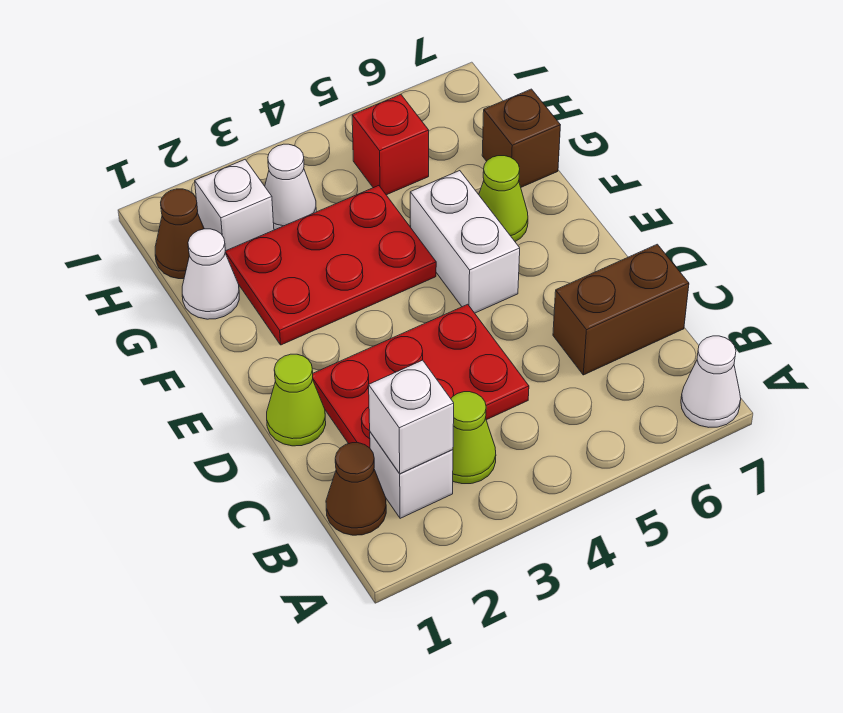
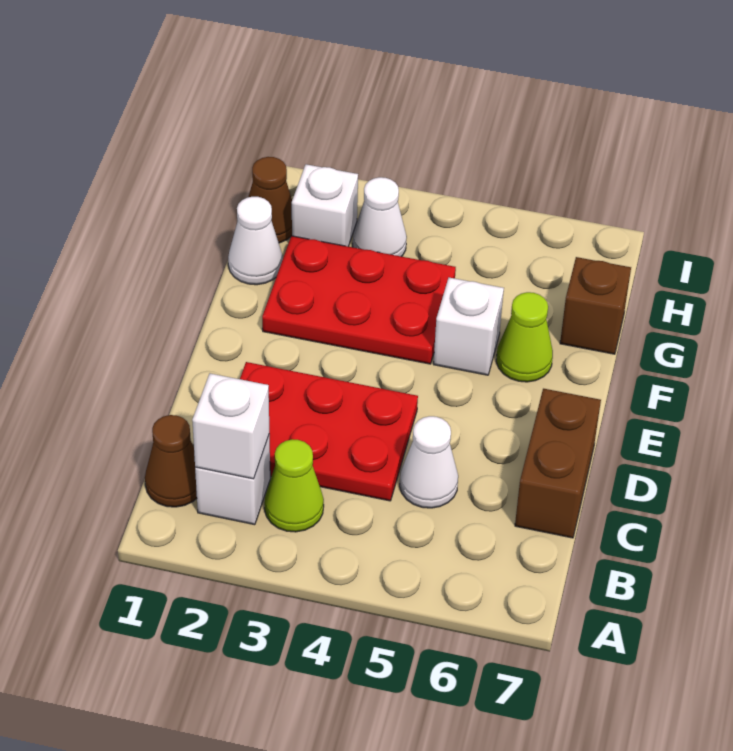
white 1x1 cone [681,336,741,427] -> white 1x1 cone moved to [400,416,458,508]
brown 1x2 brick [553,244,689,375] -> brown 1x2 brick turned to [515,389,601,538]
lime 1x1 cone [267,354,326,446] -> none
white 1x2 brick [410,171,520,313] -> white 1x1 brick [433,278,504,375]
red 1x1 brick [352,94,429,195] -> none

